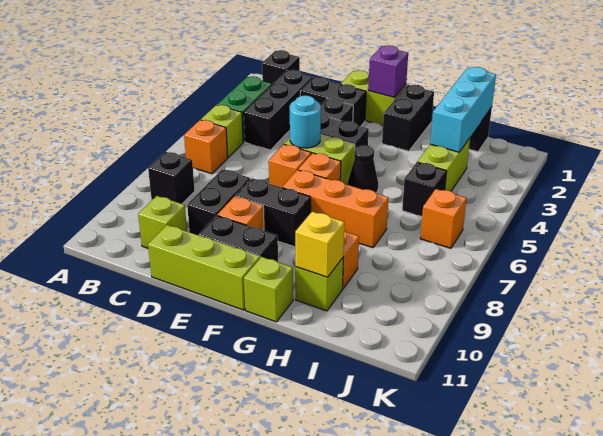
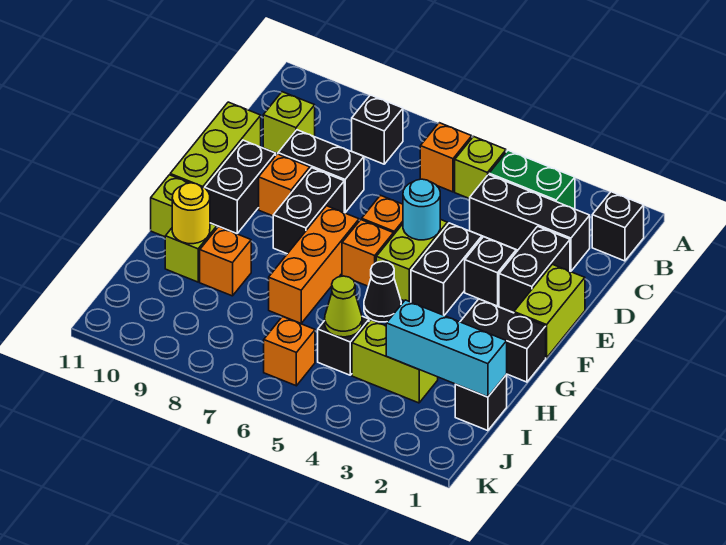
purple 1x1 brick [368,45,408,97] -> none
yellow 1x1 brick [295,212,344,277] -> yellow 1x1 round brick [172,183,210,244]
none -> lime 1x1 cone [325,276,362,337]

